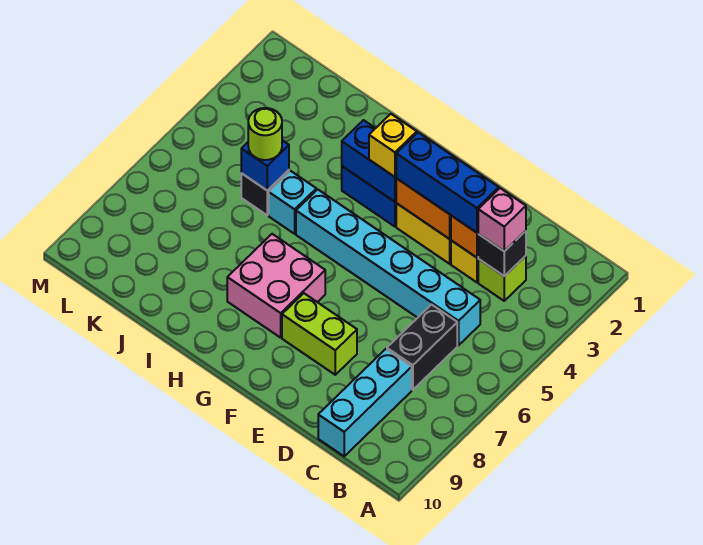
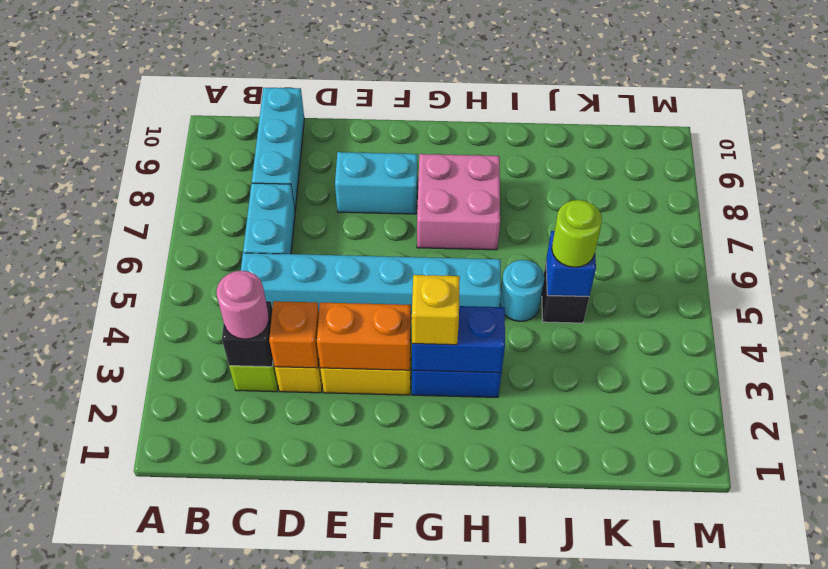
pink 1x1 brick [478,188,526,251] -> pink 1x1 round brick [217,271,269,339]
black 1x2 brick [387,305,457,390] -> cyan 1x2 brick [243,183,295,254]
blue 1x3 brick [396,132,499,233] -> none
lime 1x2 brick [282,293,357,375] -> cyan 1x2 brick [335,152,417,214]
cyan 1x1 brick [269,171,316,234] -> cyan 1x1 round brick [500,260,544,321]

